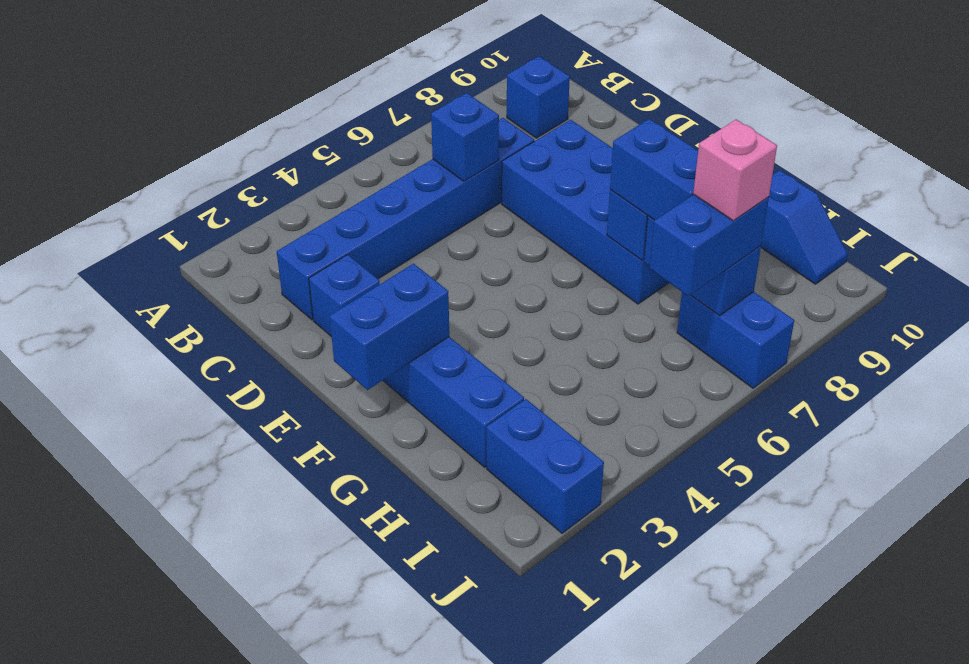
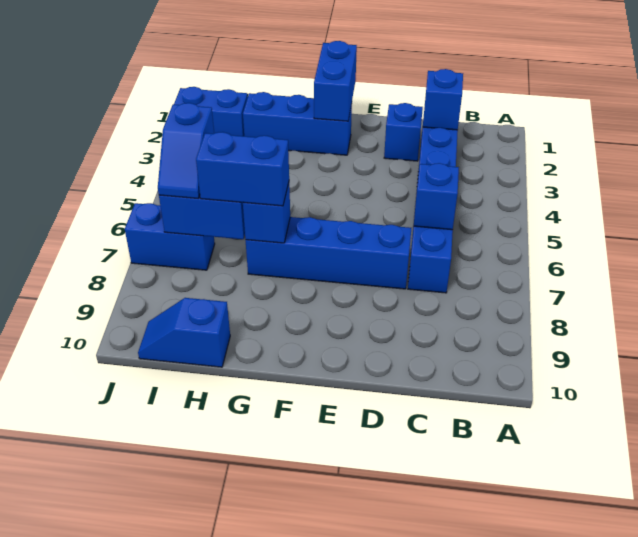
blue 1x1 brick [507,56,570,138] -> blue 1x1 brick moved to [423,69,463,130]
blue 2x4 brick [502,120,669,304] -> blue 1x4 brick [246,217,411,289]
blue 1x2 brick [650,195,769,296] -> blue 1x2 slope [158,103,214,198]
pink 1x1 brick [693,120,777,221] -> none

